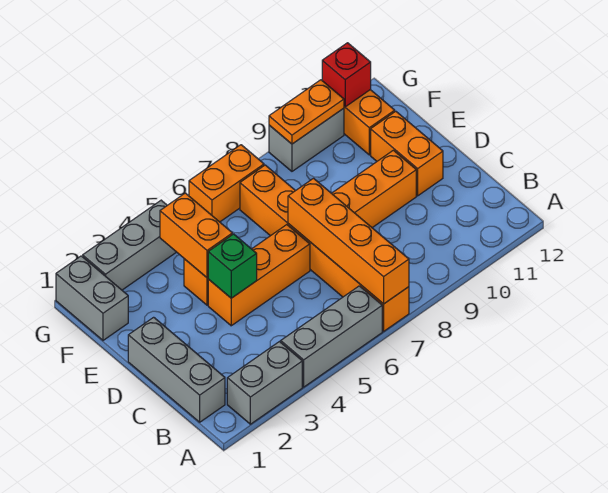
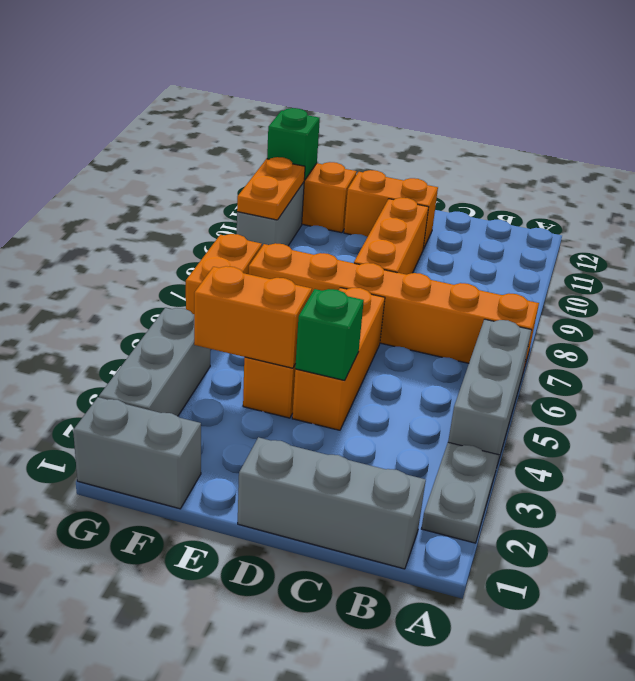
grey 1x2 brick [227,342,302,424] -> grey 1x2 plate [422,442,499,543]
orange 1x4 brick [288,178,409,304] -> none
red 1x1 brick [322,43,371,107] -> green 1x1 brick [267,108,320,180]

